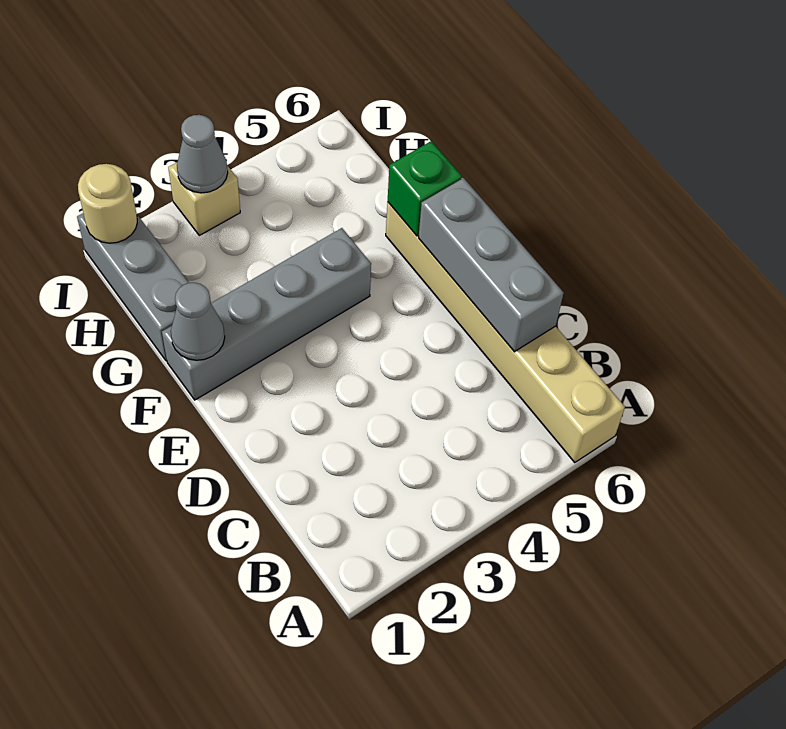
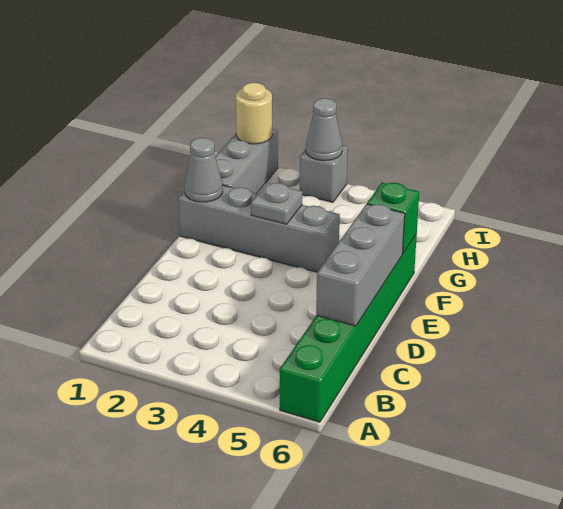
tan 1x6 brick [386,202,625,463] -> green 1x6 brick [280,234,417,422]
none -> grey 1x1 plate [251,183,302,224]
tan 1x1 brick [168,163,240,235] -> grey 1x1 brick [300,145,348,202]

